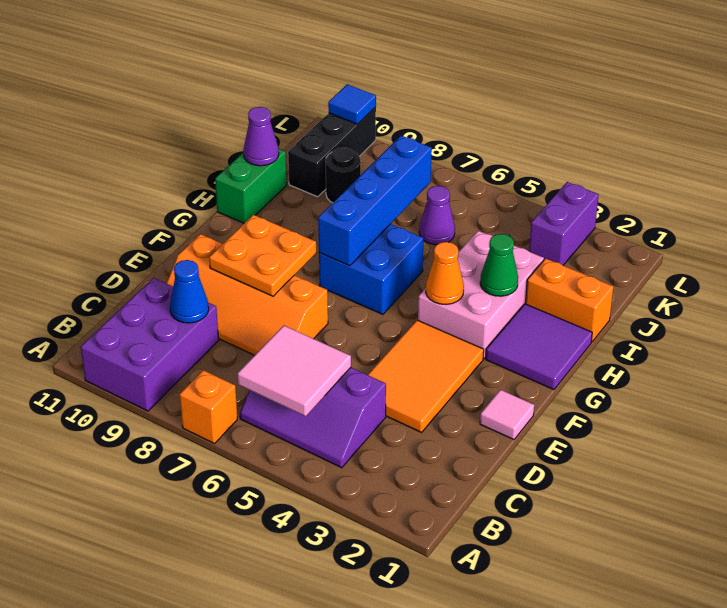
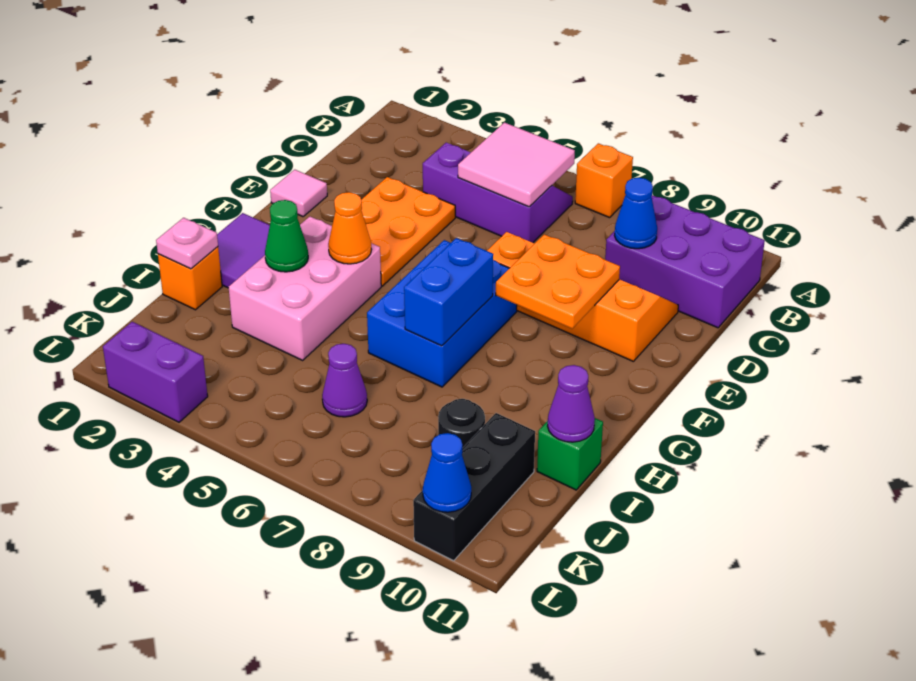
purple 2x3 brick [81,278,219,411] -> purple 2x3 brick turned to [605,195,765,328]
orange 2x3 tile [368,320,484,432] -> orange 2x3 plate [361,177,455,286]
blue 2x2 brick [319,224,423,314] -> blue 2x3 brick [367,240,517,387]
blue 1x4 brick [318,136,432,266] -> blue 1x2 brick [404,238,493,346]
green 1x2 brick [215,149,287,223] -> green 1x1 brick [537,418,603,490]
orange 1x2 brick [526,259,613,342] -> orange 1x1 brick [158,247,222,310]
none -> pink 1x1 plate [156,218,218,269]
purple 1x2 brick [529,182,599,265] -> purple 1x2 brick turned to [103,322,208,422]
blue 1x1 tile [328,84,376,124] -> blue 1x1 cone [423,433,471,512]

